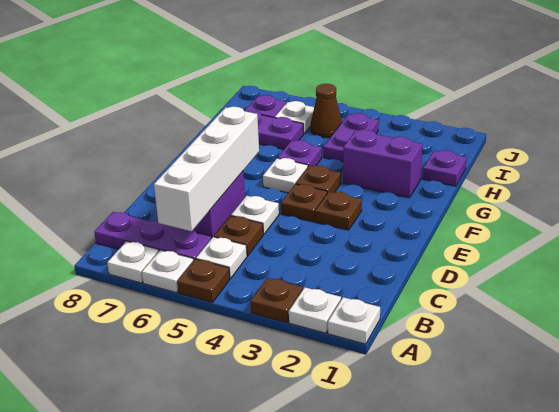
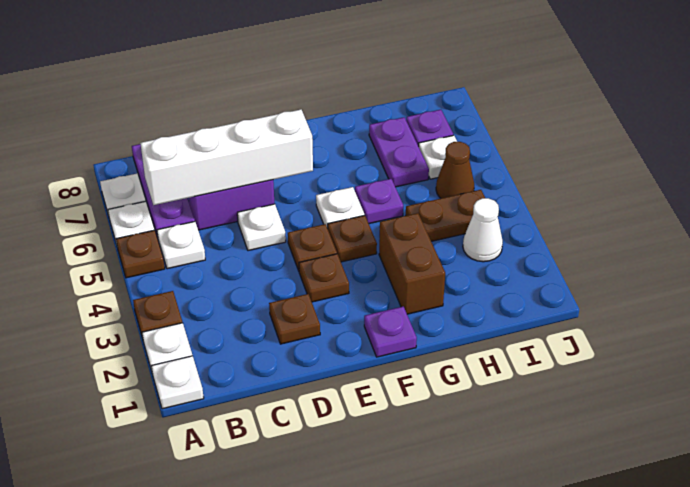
brown 1x1 plate [214,216,263,256] -> brown 1x1 plate moved to [269,294,320,344]
purple 1x2 brick [343,130,422,198] -> brown 1x2 brick [379,213,445,314]
purple 1x1 plate [423,150,467,186] -> purple 1x1 plate moved to [364,307,417,357]
purple 1x2 plate [324,113,379,162] -> brown 1x2 plate [406,190,485,241]
none -> white 1x1 cone [463,198,503,262]

